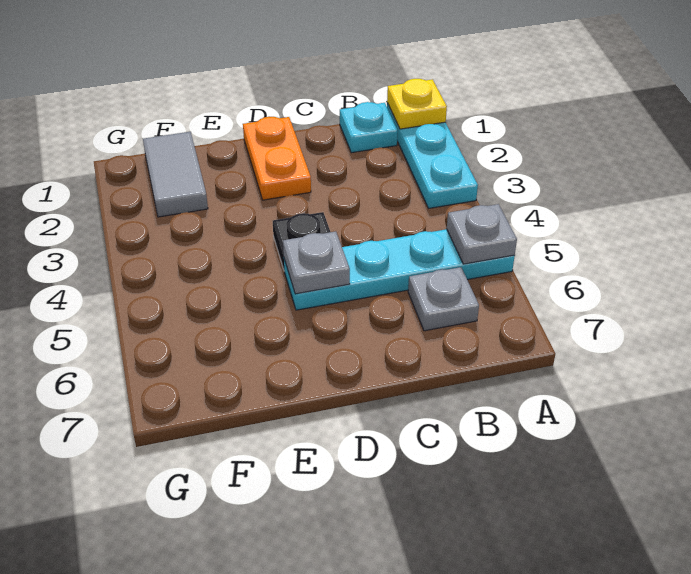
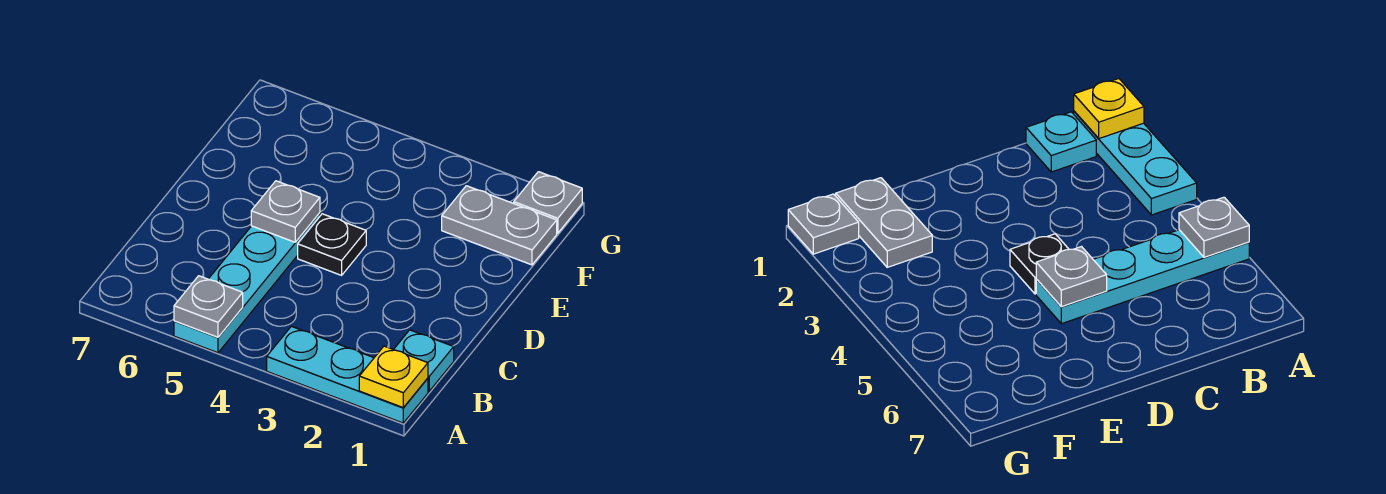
grey 1x1 plate [408,267,479,331] -> grey 1x1 plate moved to [514,172,582,233]
orange 1x2 plate [243,117,311,200] -> none
grey 1x2 tile [143,132,208,217] -> grey 1x2 plate [442,186,557,265]

